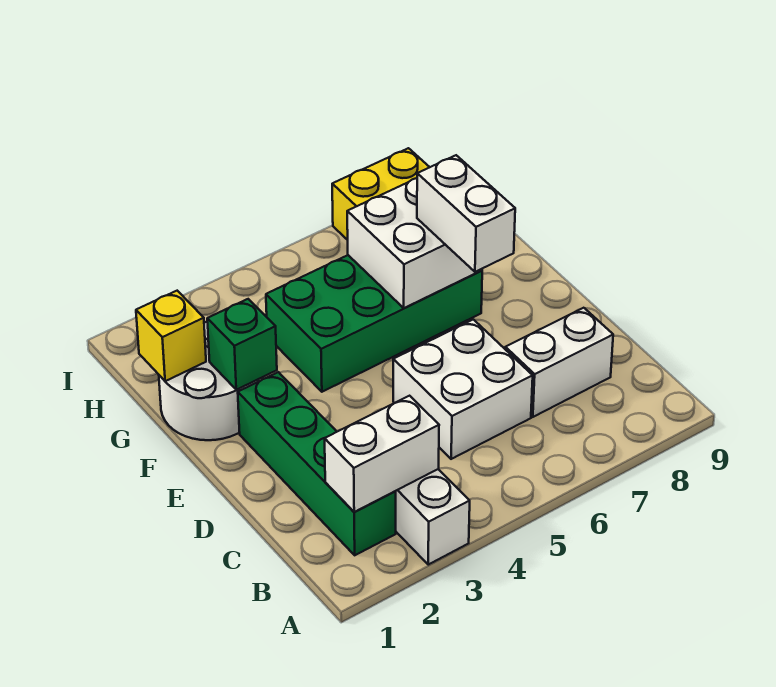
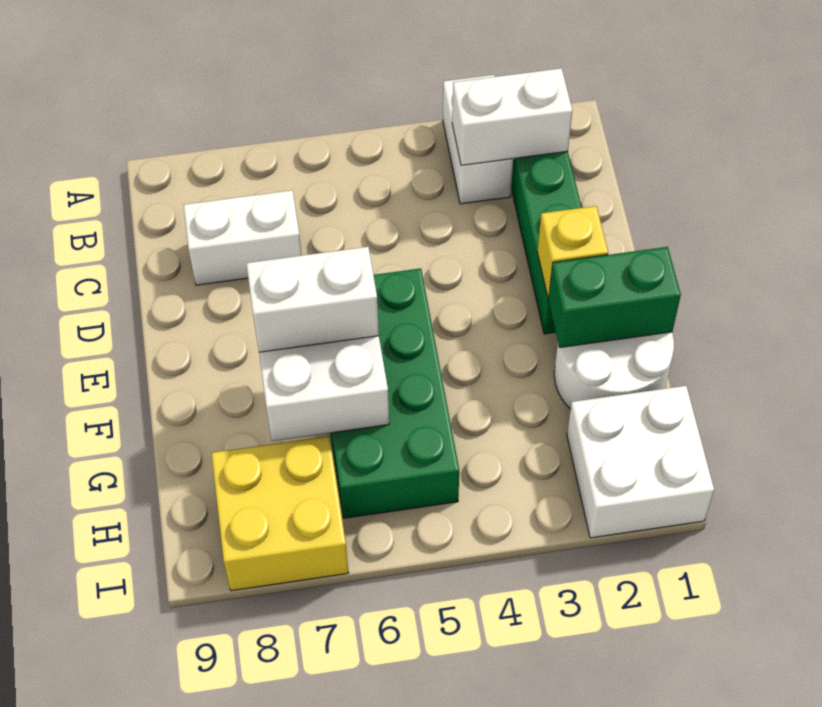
white 2x2 brick [393,319,533,459] -> white 2x2 brick moved to [567,386,714,538]
white 1x2 brick [417,155,515,272] -> white 1x2 brick turned to [246,247,379,352]
green 1x1 brick [207,299,277,390] -> green 1x2 brick [549,247,681,348]
green 2x4 brick [266,255,482,392] -> green 2x4 brick turned to [330,268,459,518]
yellow 1x1 brick [136,291,206,381] -> yellow 1x1 brick moved to [537,206,608,298]

